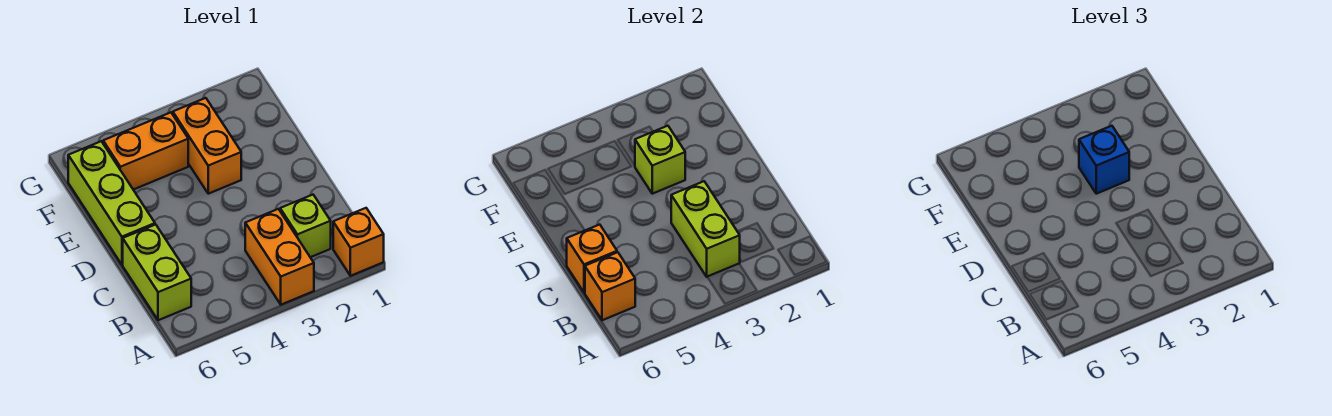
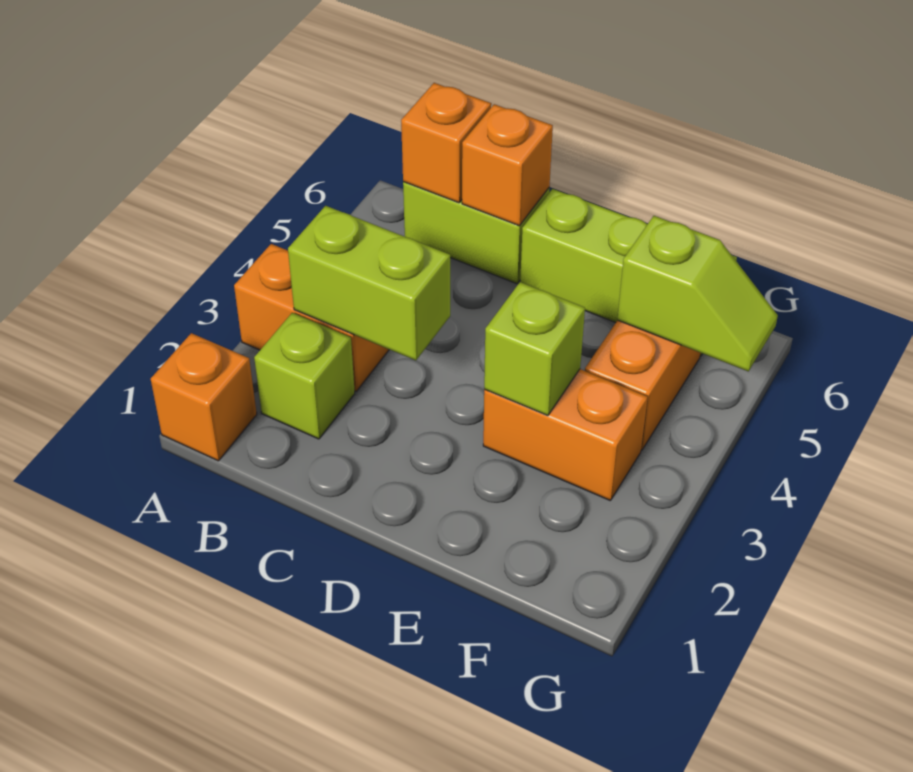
blue 1x1 brick [1079,126,1129,194] -> none
none -> lime 1x2 slope [617,216,778,372]

